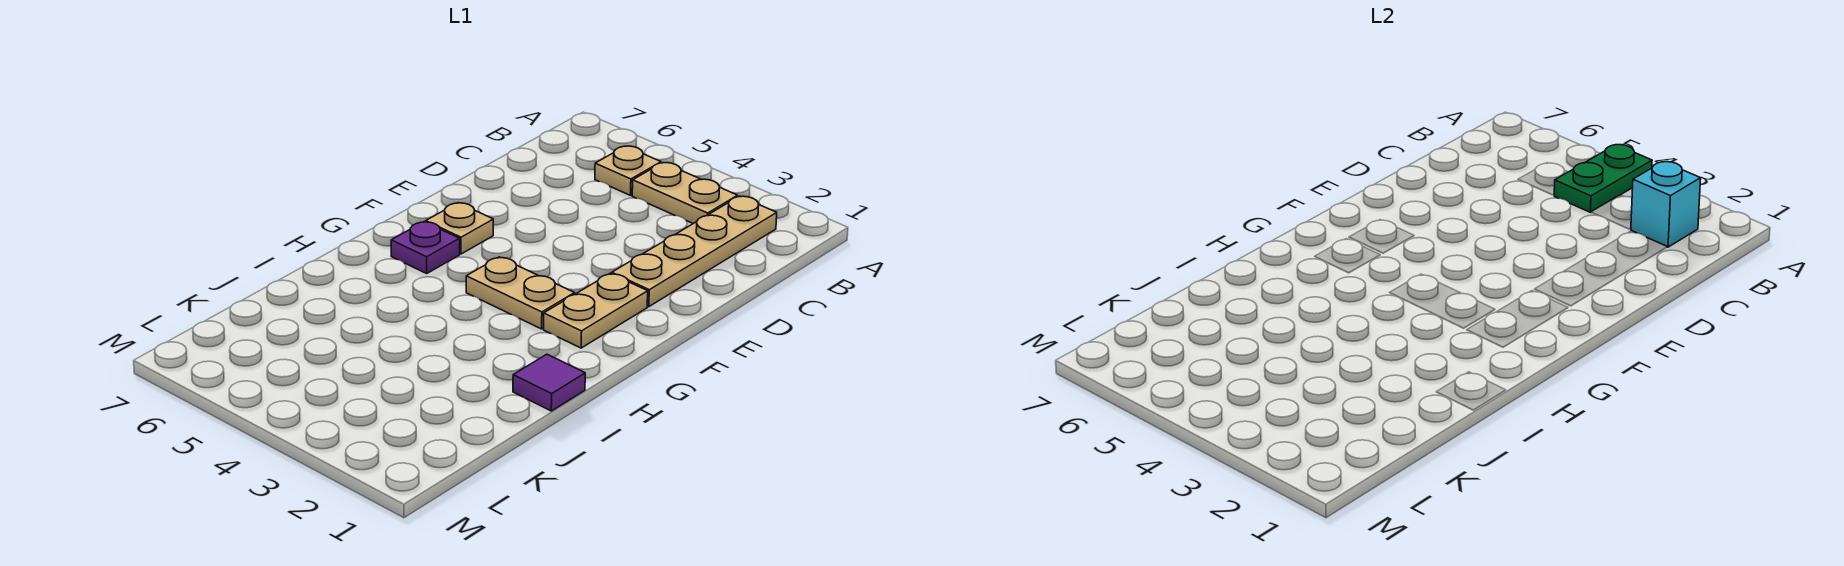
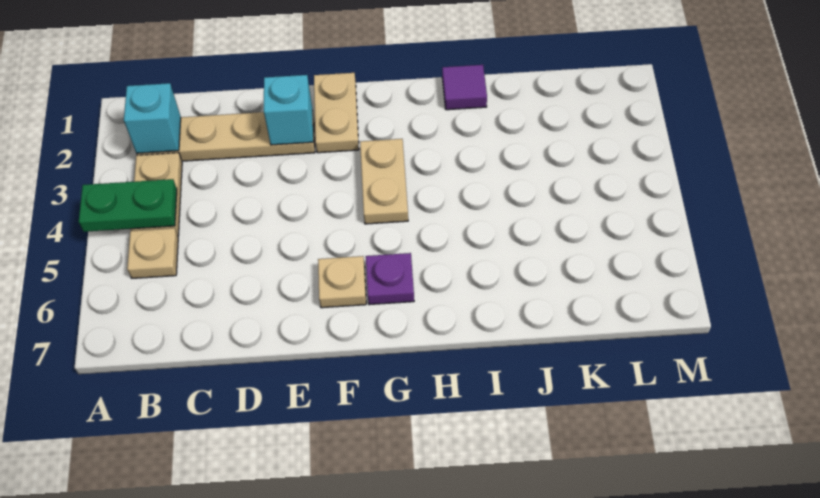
none -> cyan 1x1 brick [264,75,313,145]
tan 1x2 plate [544,273,648,348] -> tan 1x2 plate turned to [314,73,359,153]

